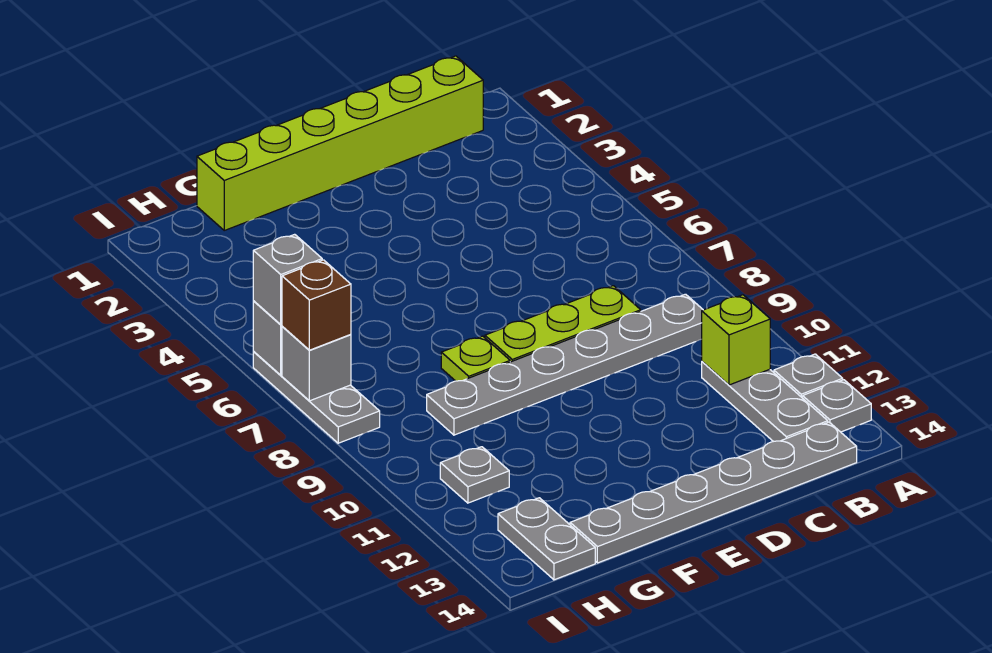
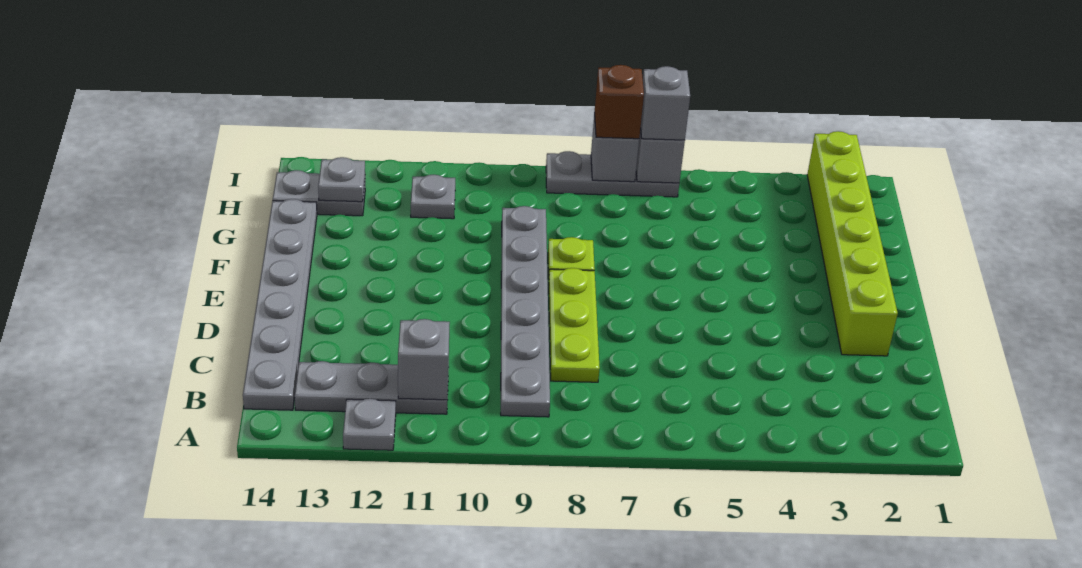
grey 1x1 plate [803,380,871,432] -> grey 1x1 plate moved to [318,157,365,202]
lime 1x6 brick [197,56,483,230] -> lime 1x6 brick moved to [807,131,898,356]
lime 1x1 brick [702,295,770,385] -> grey 1x1 brick [398,319,450,400]

